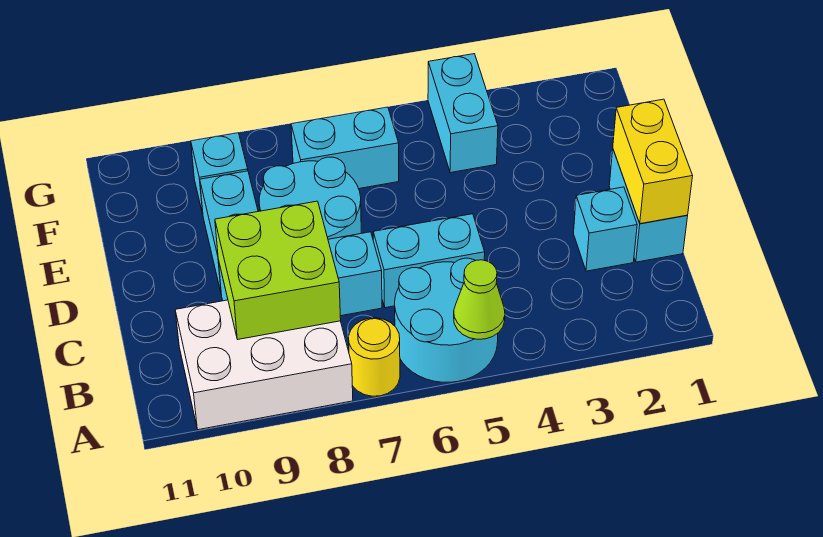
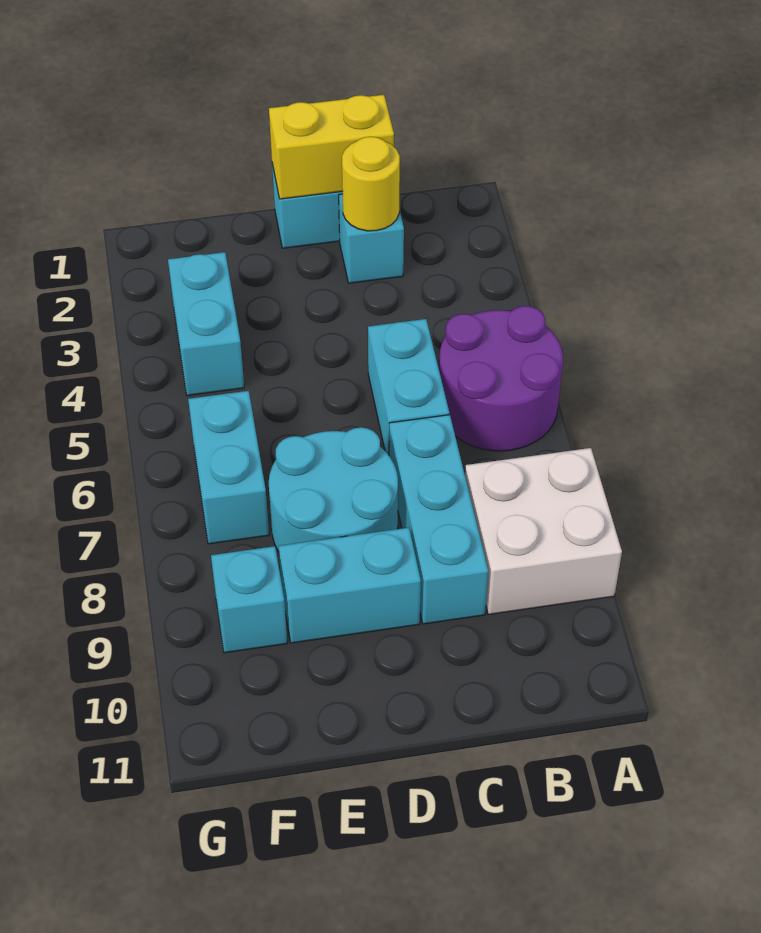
cyan 2x2 round brick [395,258,498,382] -> purple 2x2 round brick [439,306,563,451]
lime 1x1 cone [454,260,505,339] -> none
yellow 1x1 round brick [349,318,400,396] -> yellow 1x1 round brick moved to [342,137,400,231]
white 2x3 brick [175,300,353,430] -> white 2x2 brick [465,448,622,615]
lime 2x2 brick [215,201,341,339] -> none
cyan 1x2 brick [428,54,498,173] -> cyan 1x2 brick turned to [168,252,244,395]

